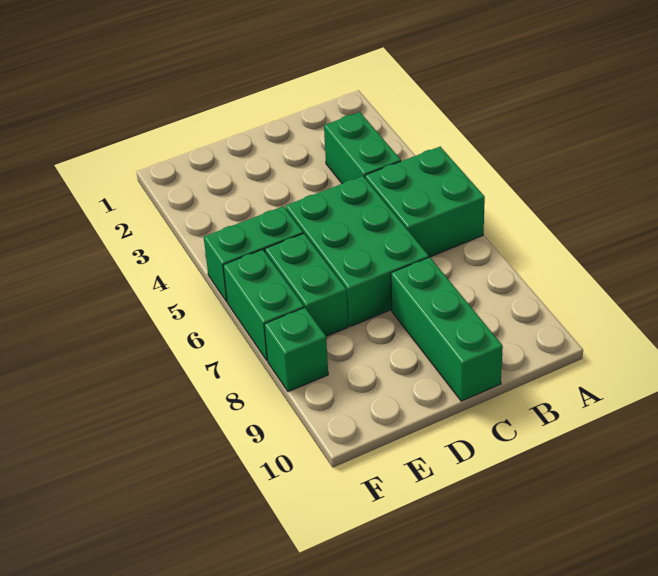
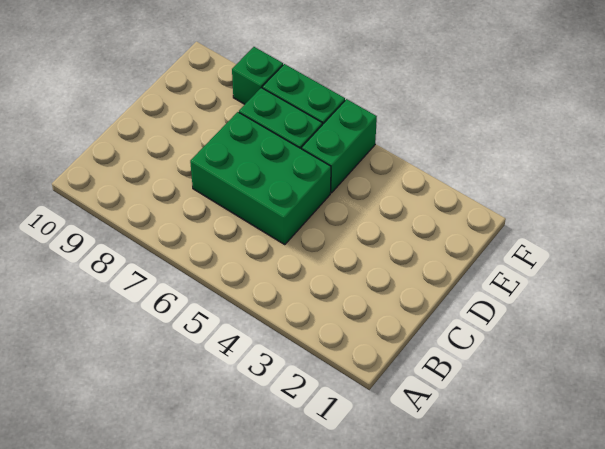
green 2x2 brick [365,147,485,257] -> none
green 1x2 brick [324,112,401,184] -> none
green 1x3 brick [391,257,503,401] -> none

